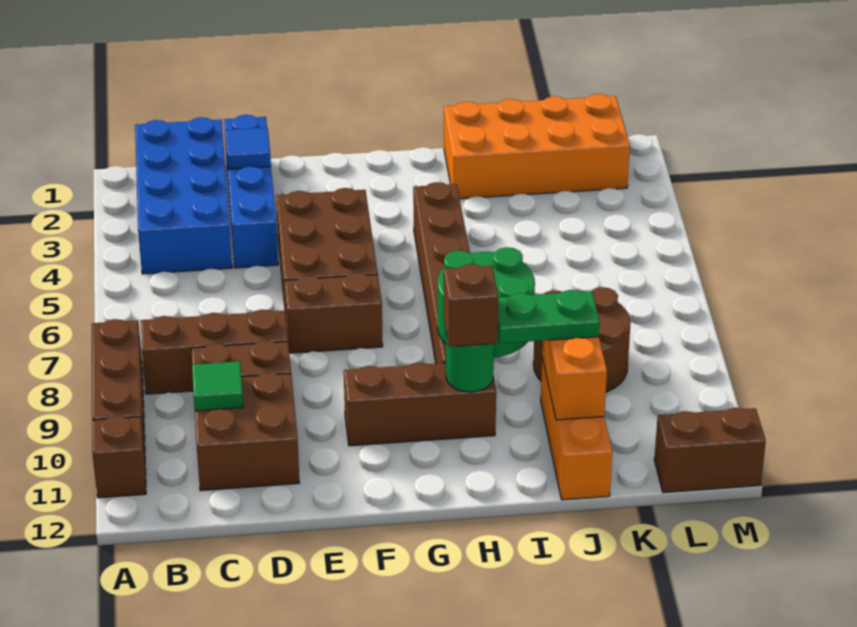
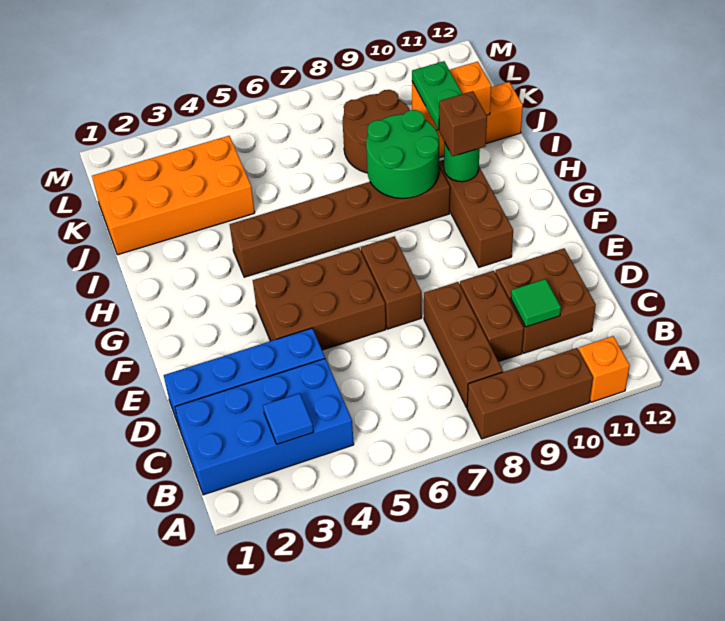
brown 1x1 brick [92,416,146,498] -> orange 1x1 brick [579,336,630,402]
blue 1x1 tile [225,128,271,169] -> blue 1x1 tile moved to [263,393,313,444]
orange 2x4 brick [444,94,630,199] -> orange 2x4 brick turned to [92,136,255,255]
brown 1x2 brick [654,408,766,493] -> none

